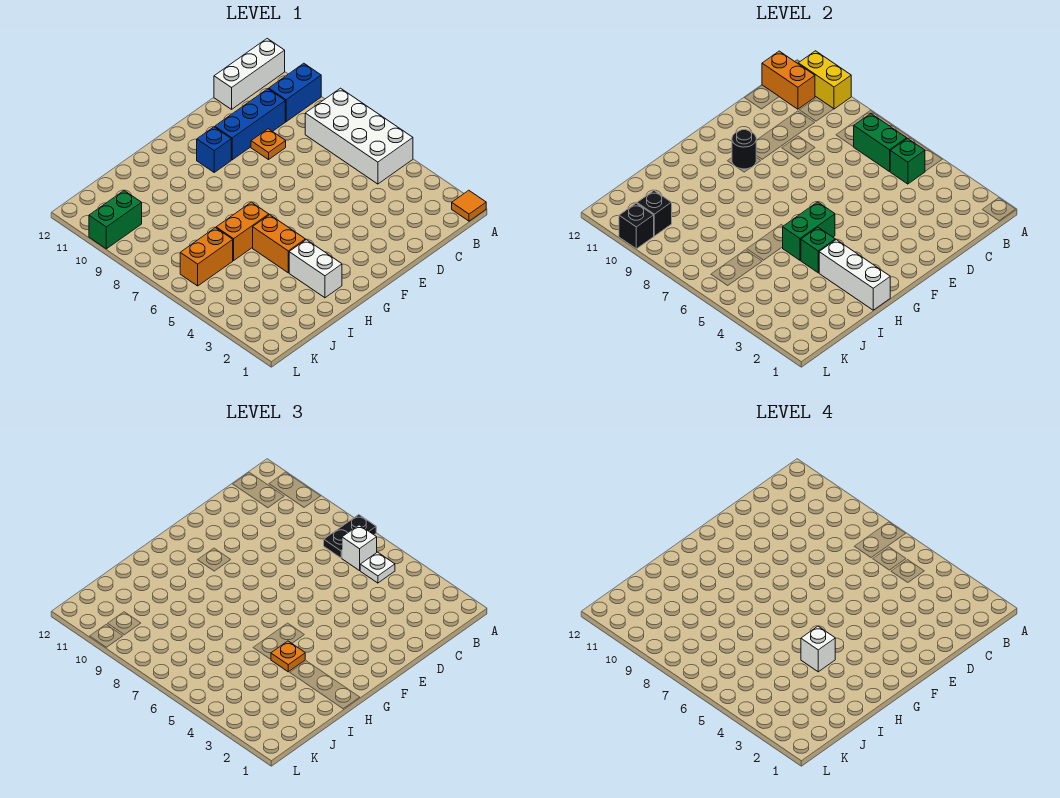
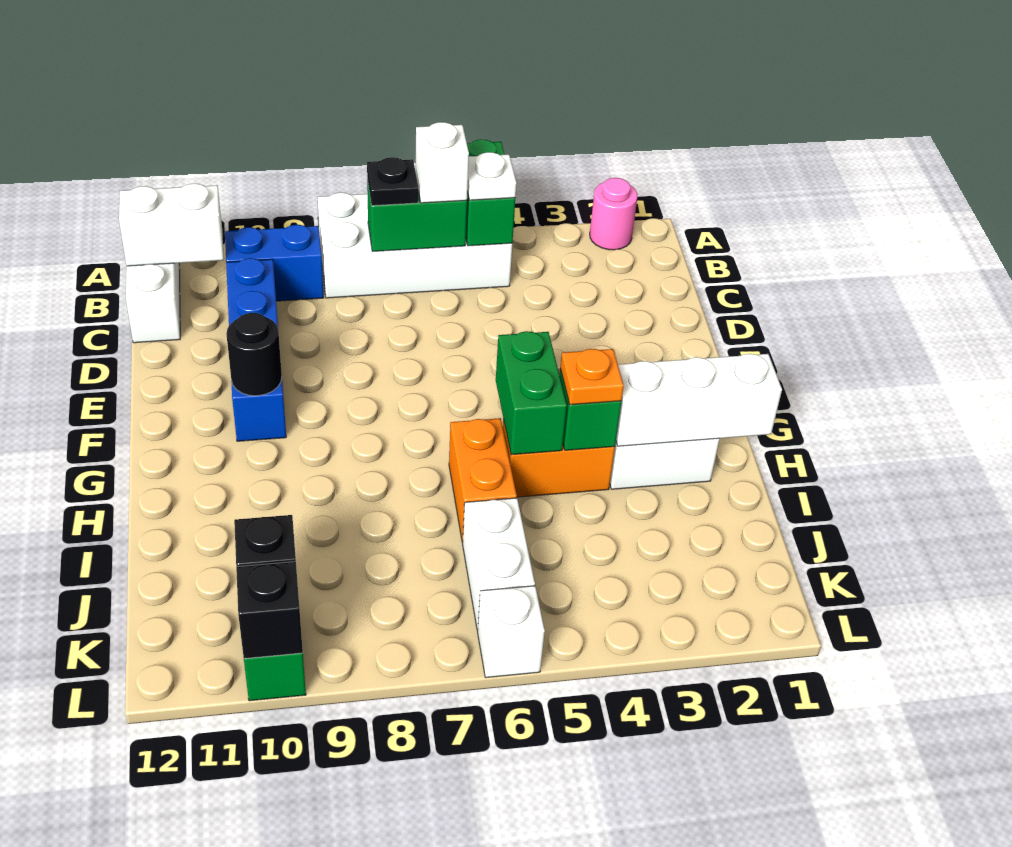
orange 1x1 tile [452,190,486,221] -> none
none -> pink 1x1 round brick [590,178,637,250]
black 1x2 plate [324,515,376,558] -> black 1x1 plate [367,157,418,206]
blue 1x2 brick [269,63,321,122] -> blue 1x2 brick turned to [225,225,324,301]
yellow 1x2 brick [798,51,851,109] -> none
green 1x1 brick [890,138,925,184] -> green 1x2 brick [466,140,515,246]
orange 1x2 brick [762,51,815,109] -> white 1x2 brick [119,184,224,266]
orange 1x1 plate [251,129,286,160] -> none
white 1x1 brick [801,626,835,672] -> white 1x1 brick moved to [478,586,545,678]
orange 1x2 brick [180,228,233,286] -> white 1x2 brick [463,498,535,630]

